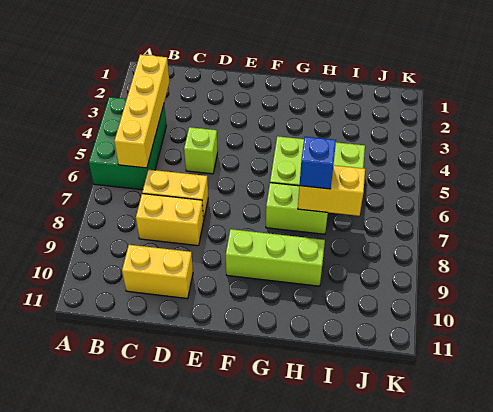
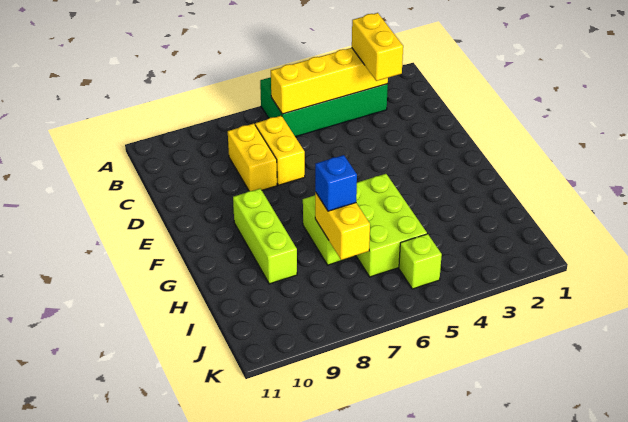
green 2x3 brick [89,97,167,190] -> green 2x4 brick [260,77,388,137]
yellow 1x2 brick [122,245,193,299] -> yellow 1x2 brick moved to [352,13,403,81]
lime 1x1 brick [184,127,218,174] -> lime 1x1 brick moved to [399,234,442,289]

